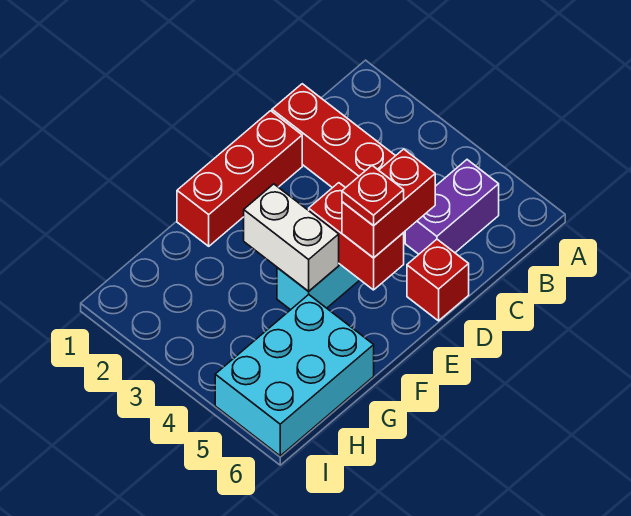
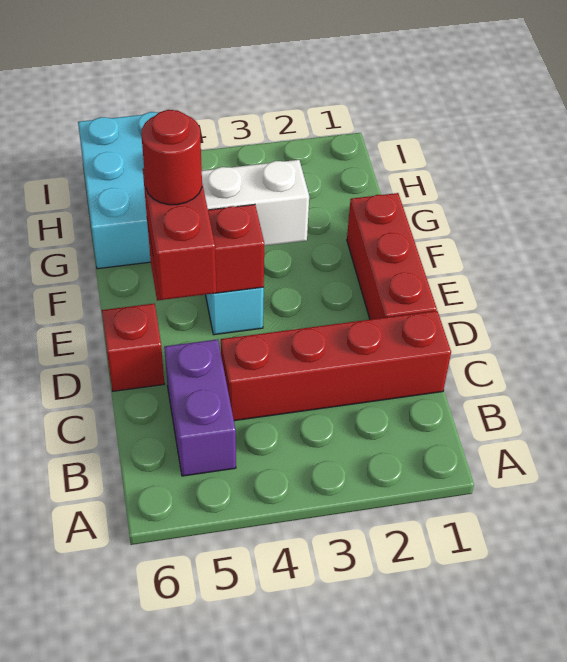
red 1x1 plate [342,166,404,226] -> red 1x1 round brick [141,110,202,205]

